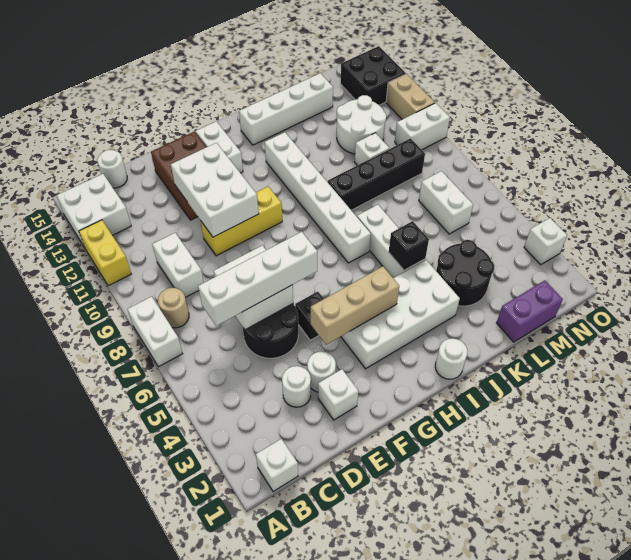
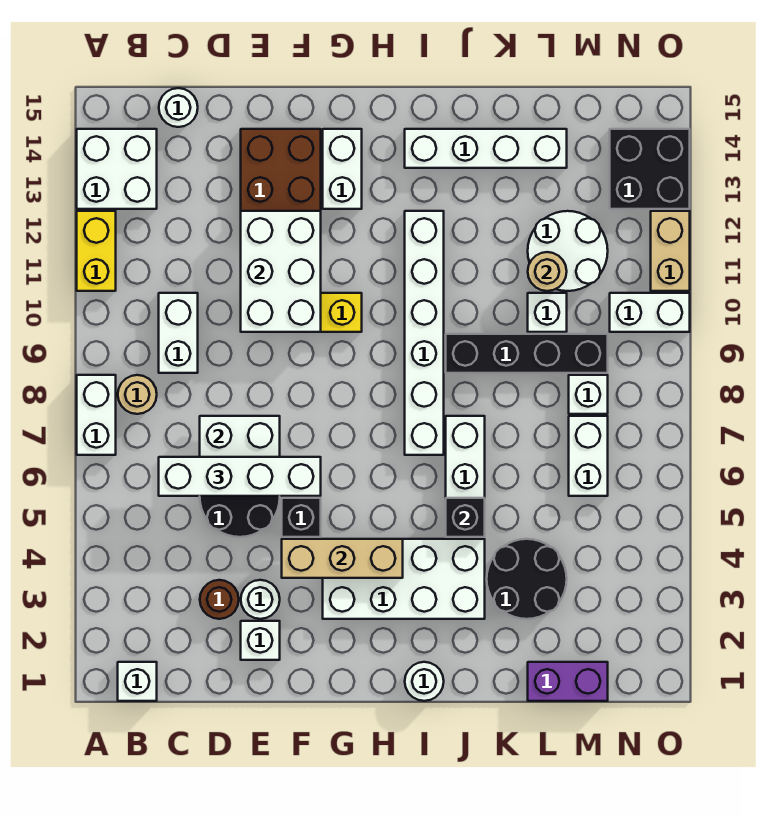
white 1x1 round brick [282,366,311,407] -> brown 1x1 round brick [200,580,239,619]
none -> tan 1x1 round brick [528,252,567,291]
white 1x1 brick [524,218,567,265] -> white 1x1 brick moved to [569,375,608,414]

